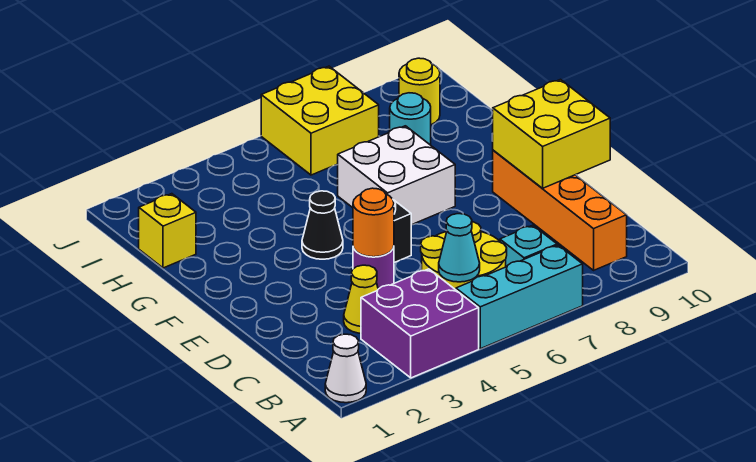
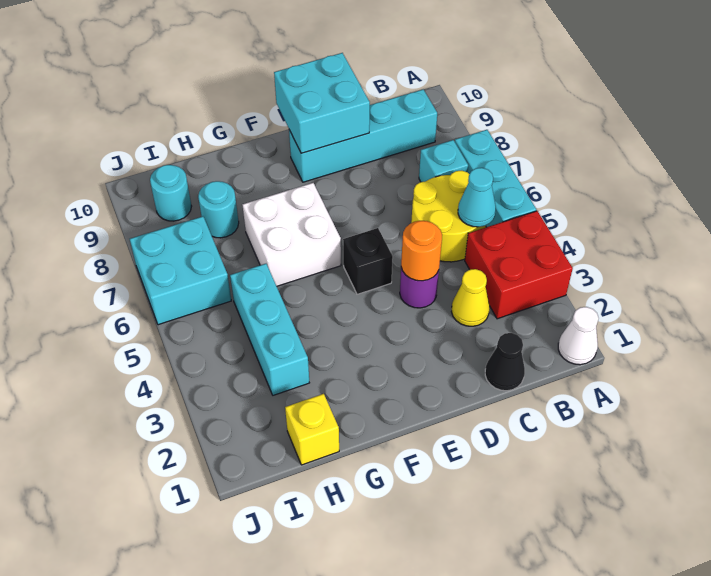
purple 2x2 brick [361,269,479,378] -> red 2x2 brick [465,211,573,319]
orange 1x4 brick [493,150,627,270] -> cyan 1x4 brick [289,89,437,182]
yellow 2x2 brick [492,79,610,188] -> cyan 2x2 brick [274,53,370,153]
black 1x1 cone [302,191,343,259] -> black 1x1 cone moved to [485,333,525,391]
none -> cyan 1x3 brick [230,264,309,395]
yellow 2x2 brick [261,66,379,175] -> cyan 2x2 brick [130,216,231,325]
yellow 1x1 round brick [399,58,440,125] -> cyan 1x1 round brick [150,165,192,221]

